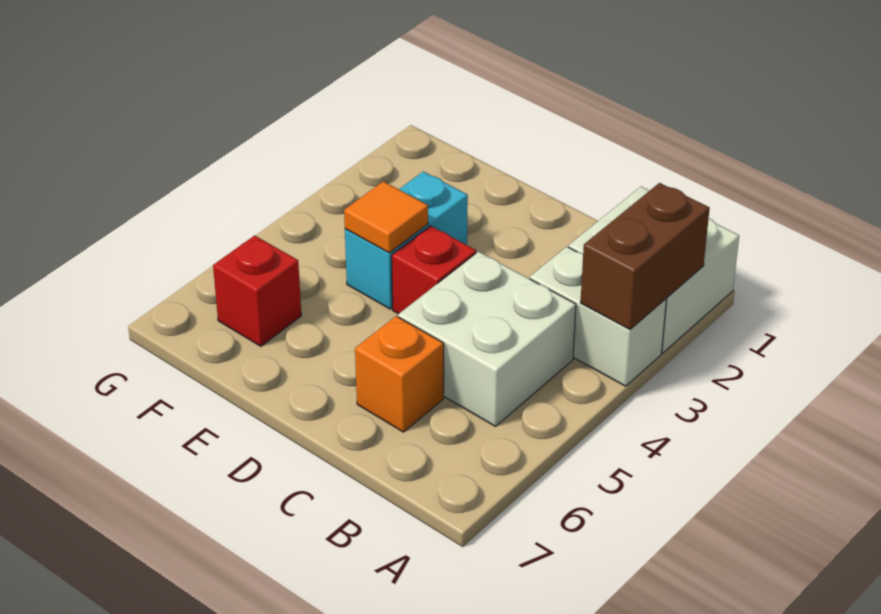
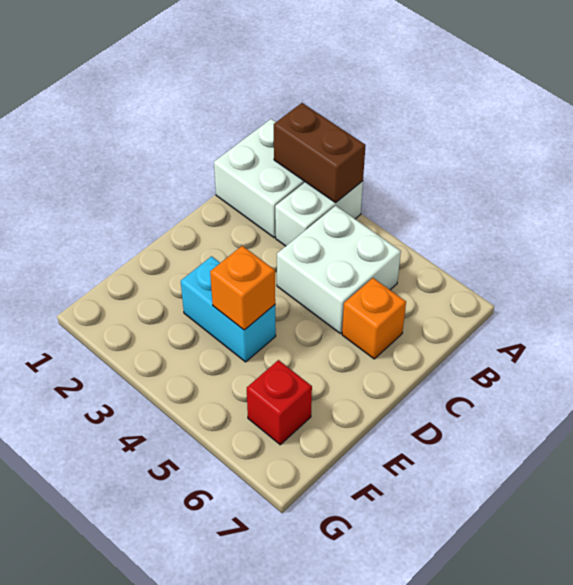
red 1x1 brick [392,226,476,314] -> none
orange 1x1 tile [344,181,428,253] -> orange 1x1 brick [210,246,275,330]

